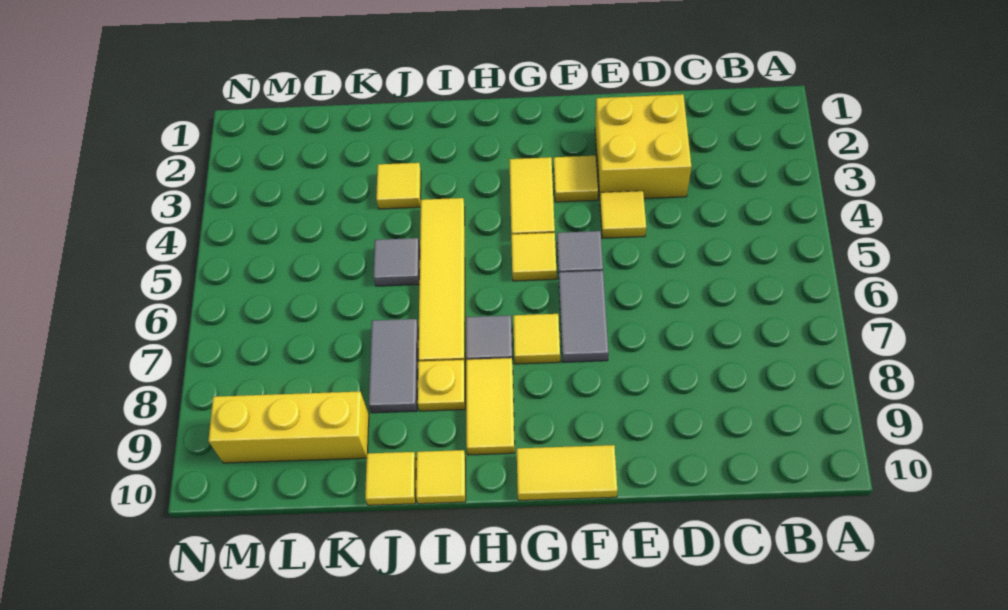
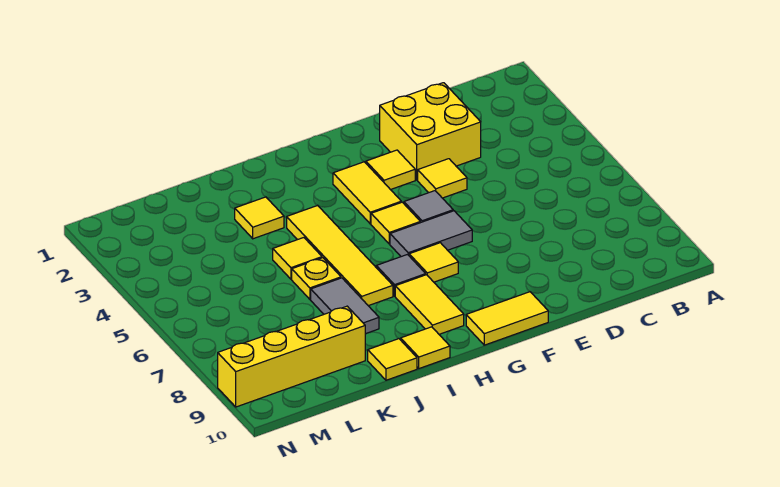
grey 1x2 tile [559,271,608,362] -> grey 1x2 tile turned to [390,211,472,257]
yellow 1x1 plate [417,360,465,411] -> yellow 1x1 plate moved to [292,258,341,299]
grey 1x1 tile [373,238,420,286] -> yellow 1x1 tile [273,238,322,279]
yellow 1x3 brick [208,391,369,463] -> yellow 1x4 brick [218,306,365,407]

